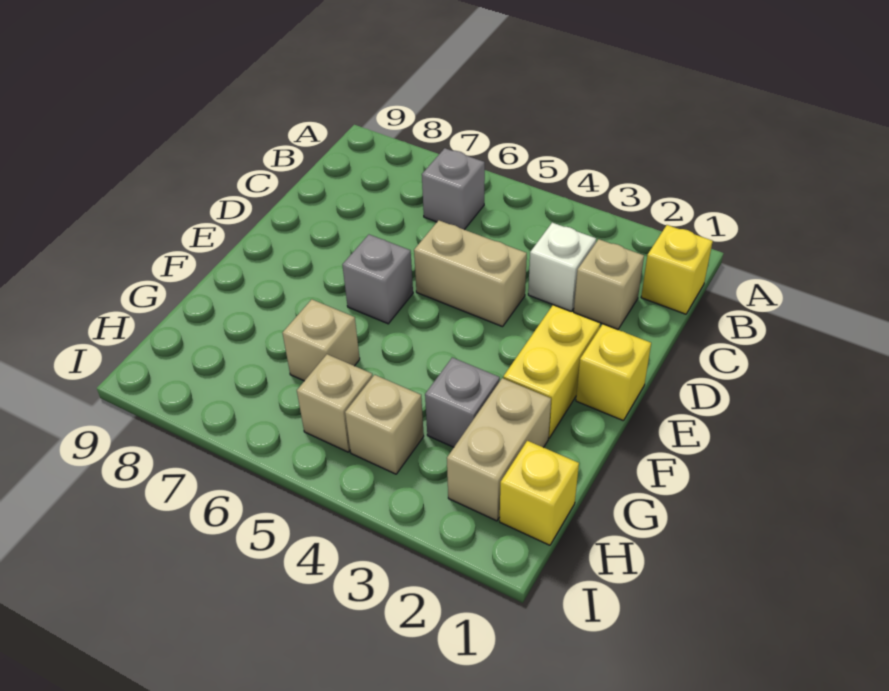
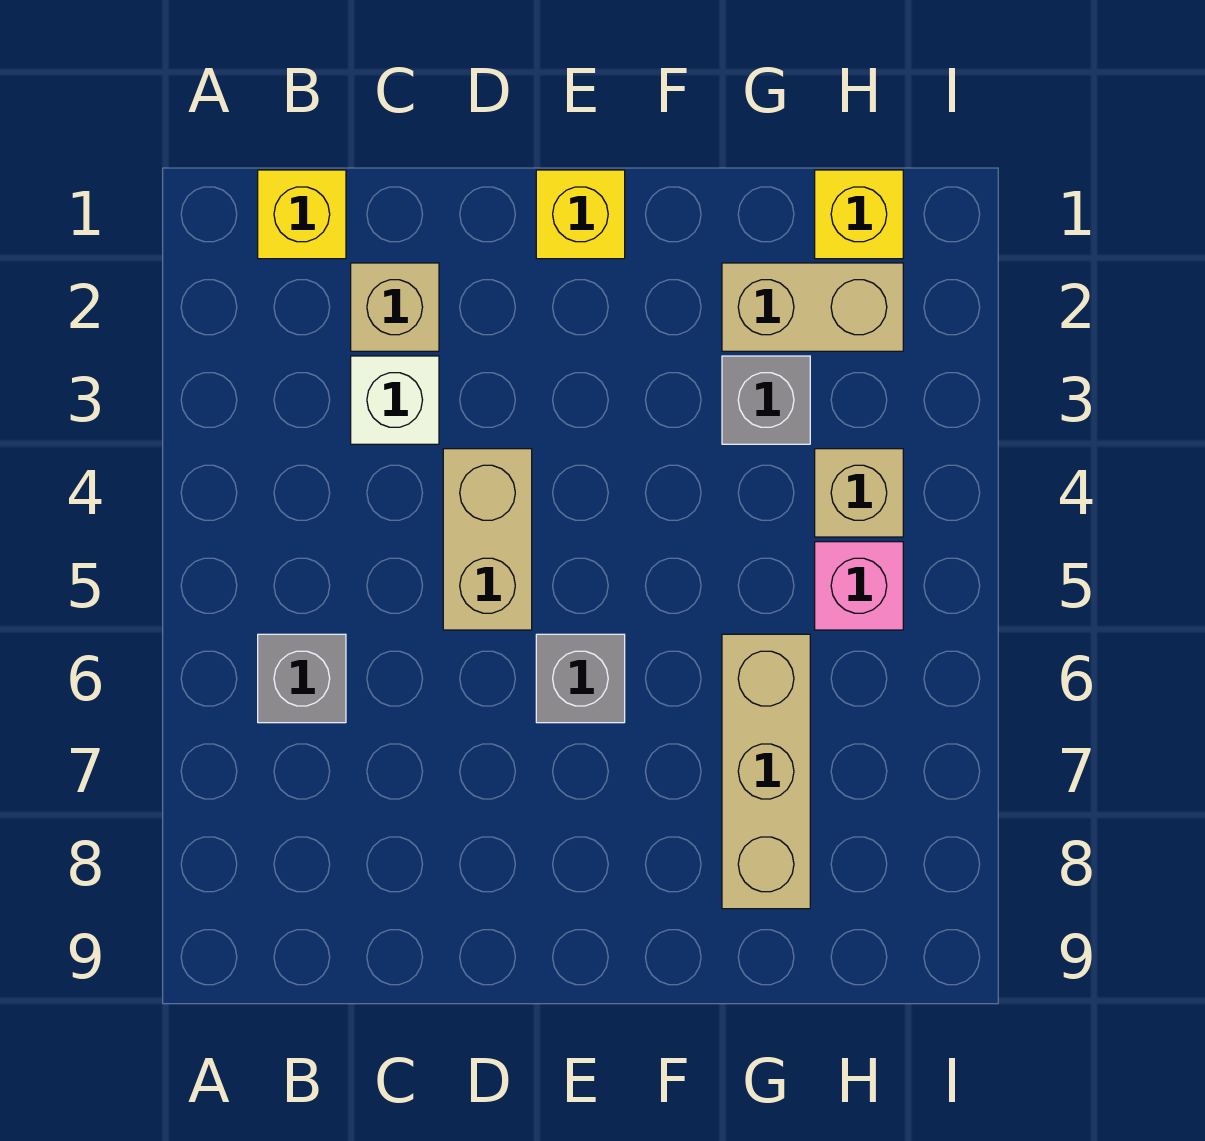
yellow 1x2 brick [503,305,600,438] -> none
tan 1x1 brick [283,299,360,381] -> tan 1x3 brick [722,634,810,909]
tan 1x1 brick [297,354,372,452] -> pink 1x1 brick [815,542,903,630]

